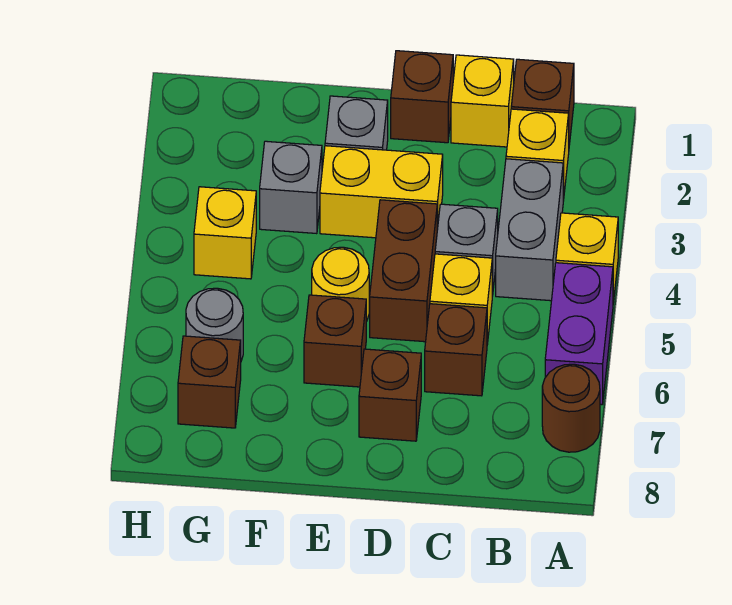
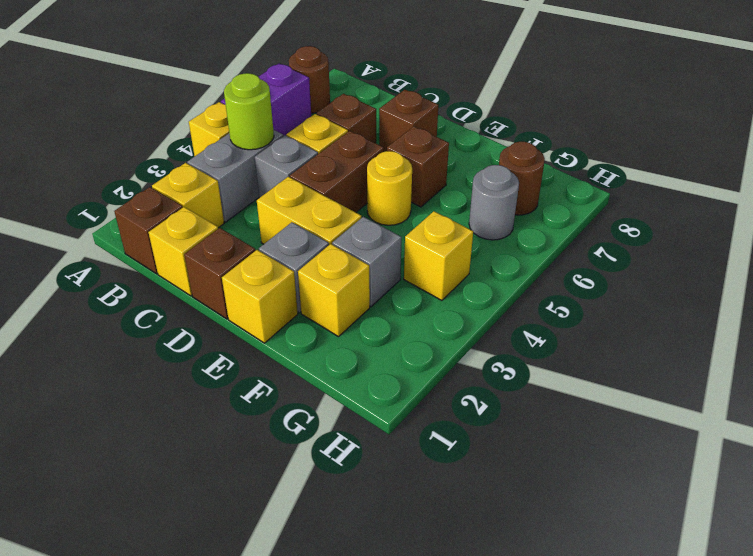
none -> lime 1x1 round brick [224,73,274,150]
none -> yellow 1x1 brick [222,250,298,343]
none -> yellow 1x1 brick [298,244,370,337]
brown 1x1 brick [178,336,241,428] -> brown 1x1 round brick [499,142,545,215]

